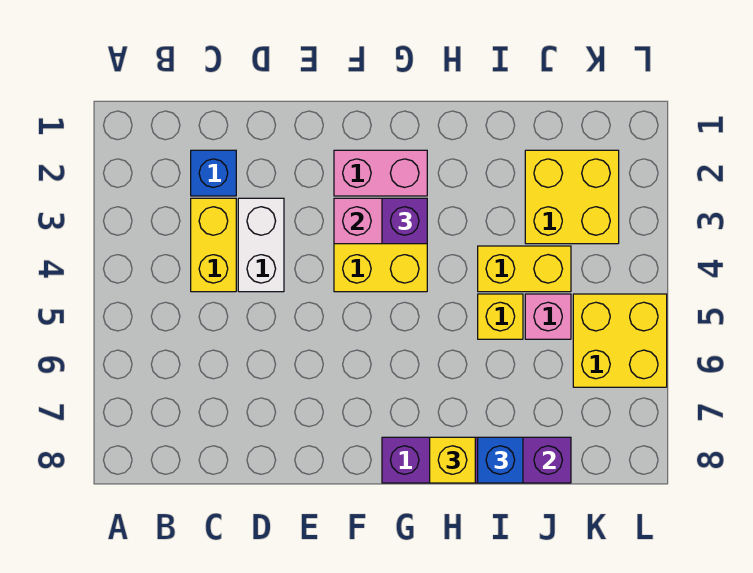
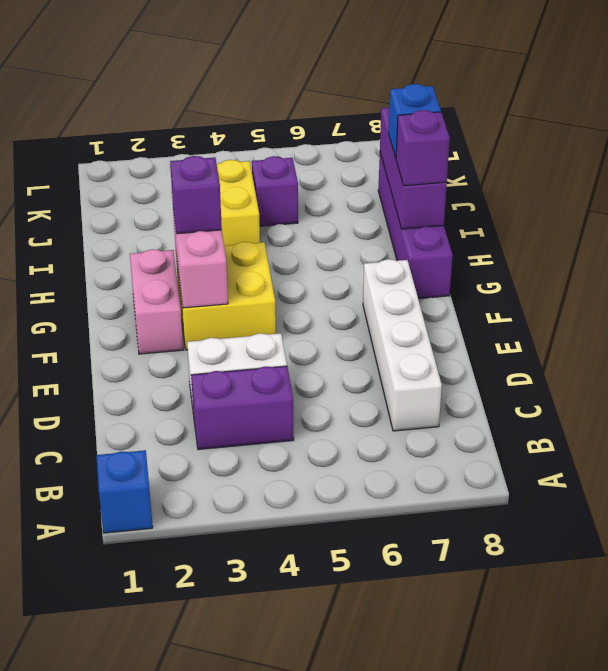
blue 1x1 brick [191,150,236,196] -> blue 1x1 brick moved to [96,450,153,533]
yellow 1x2 brick [191,198,236,292] -> purple 1x2 brick [191,366,294,450]
none -> white 1x4 brick [363,259,442,431]
yellow 1x1 brick [430,437,475,483] -> purple 1x1 brick [396,110,450,186]
yellow 1x1 brick [478,294,523,339] -> none
yellow 2x2 brick [525,150,619,244] -> none
pink 1x1 brick [525,294,571,339] -> purple 1x1 brick [252,156,298,226]
yellow 2x2 brick [573,294,667,387] -> none

